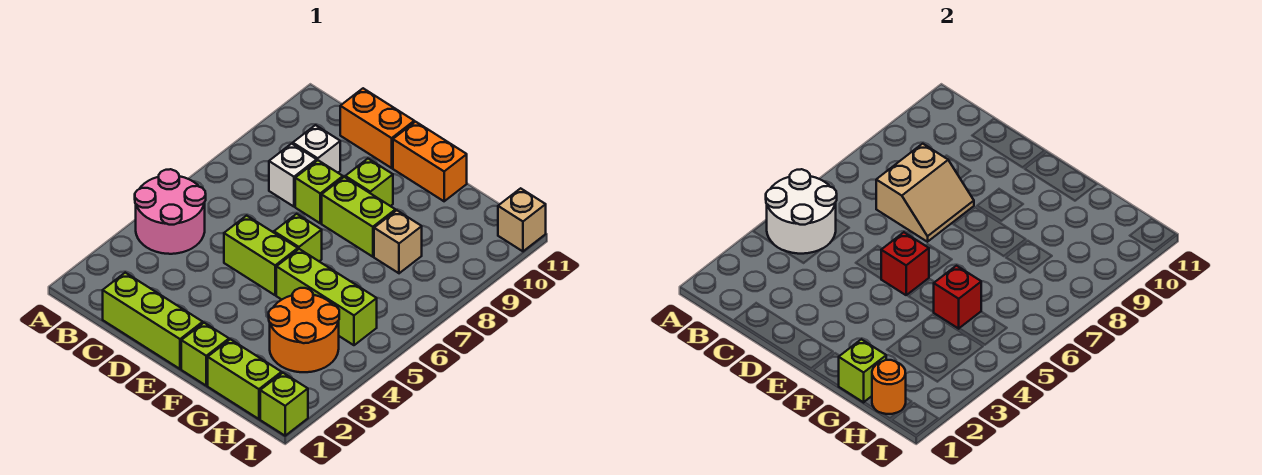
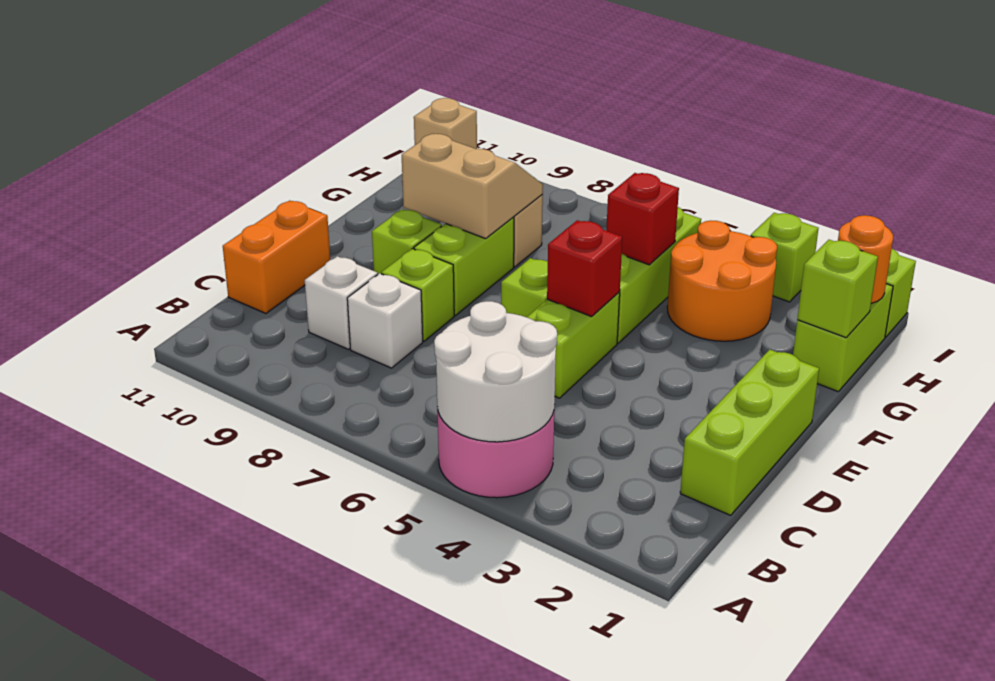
tan 2x2 slope [876,144,974,242] -> tan 2x2 slope moved to [402,134,543,239]
orange 1x2 brick [393,122,467,201] -> none
lime 1x1 brick [181,323,229,386] -> lime 1x1 brick moved to [751,213,818,302]

